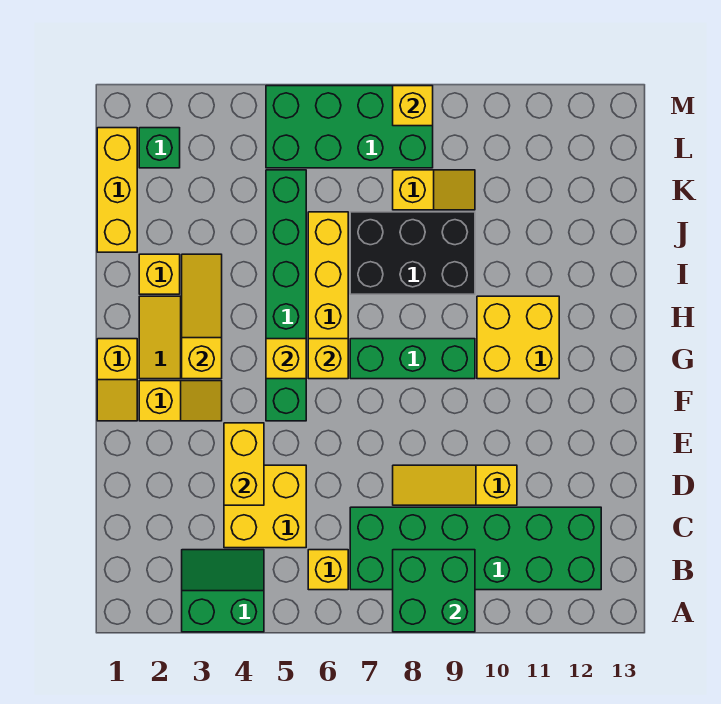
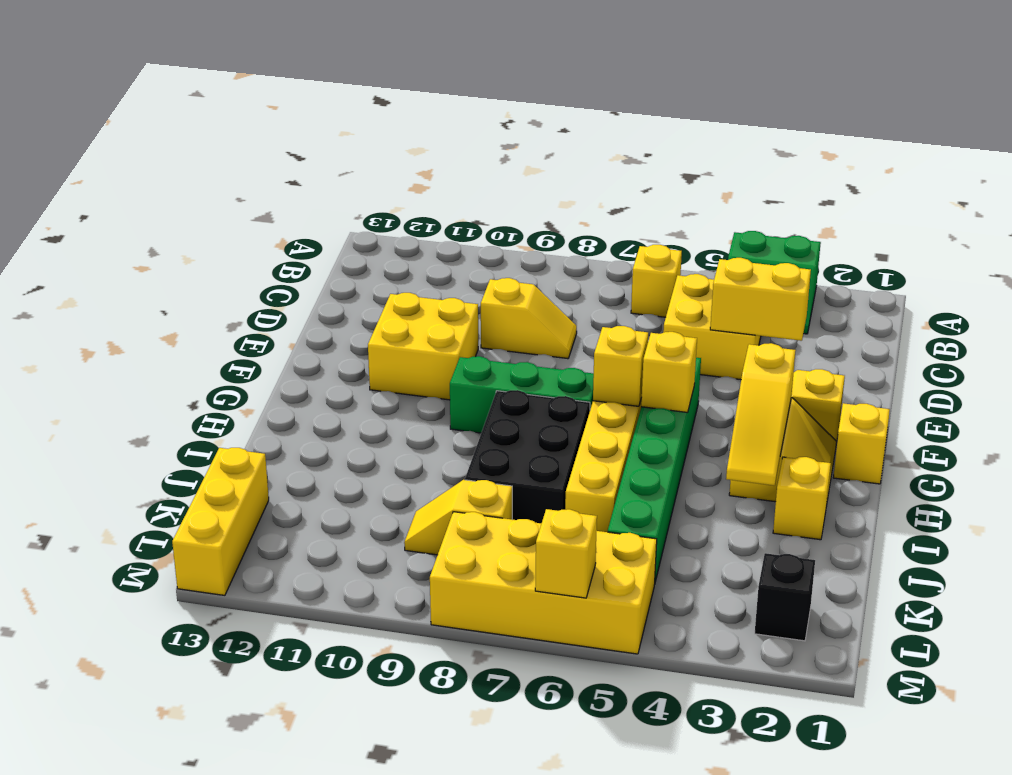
green 2x2 brick [393,550,475,632] -> none
green 2x6 brick [350,507,601,590] -> none
yellow 1x2 brick [224,423,264,505] -> yellow 1x2 brick turned to [710,258,811,341]
yellow 1x3 slope [393,465,517,505] -> yellow 1x2 slope [481,278,577,359]
yellow 2x2 brick [477,296,559,379] -> yellow 2x2 brick moved to [368,293,478,400]
black 2x3 brick [350,212,475,294] -> black 2x3 brick turned to [465,390,590,523]
yellow 1x3 brick [97,128,137,252] -> yellow 1x3 brick moved to [172,448,269,595]
green 1x1 brick [139,128,180,168] -> black 1x1 brick [755,553,815,641]
green 2x4 brick [266,86,433,168] -> yellow 2x4 brick [430,512,657,654]
yellow 1x1 brick [393,86,433,126] -> yellow 1x1 brick moved to [535,509,597,598]

